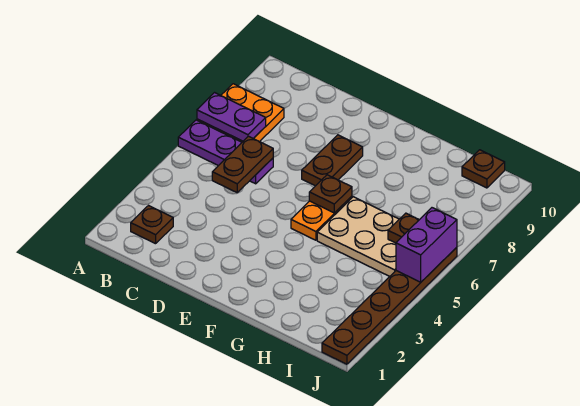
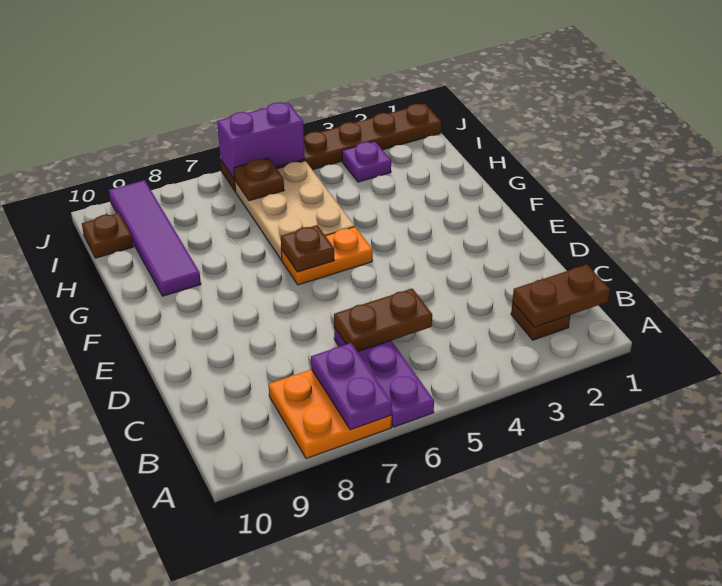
brown 1x2 plate [302,135,363,186] -> brown 1x2 plate moved to [512,265,610,327]
none -> purple 1x4 tile [109,180,201,296]
none -> purple 1x1 plate [342,141,391,182]

